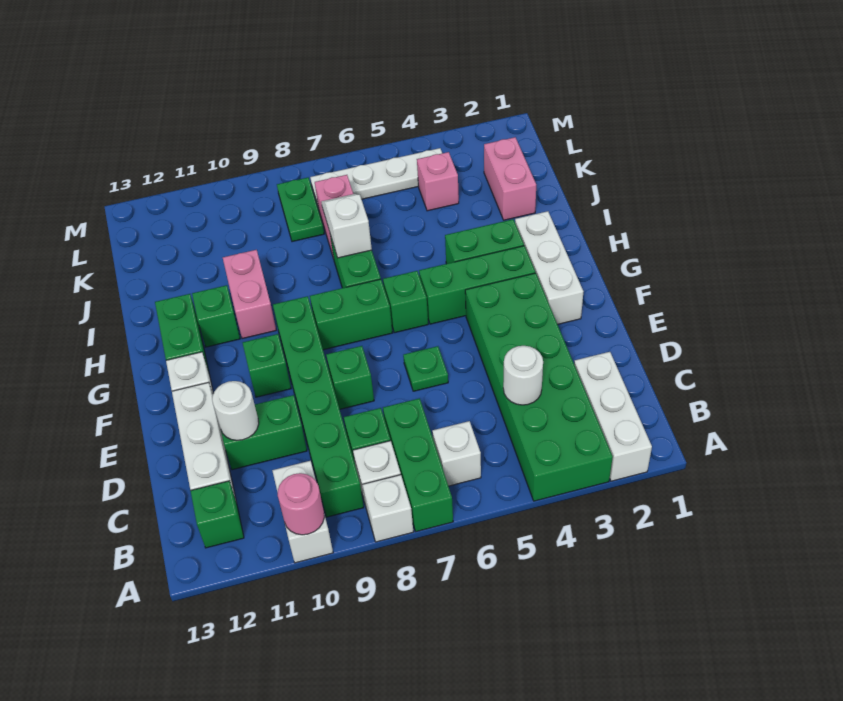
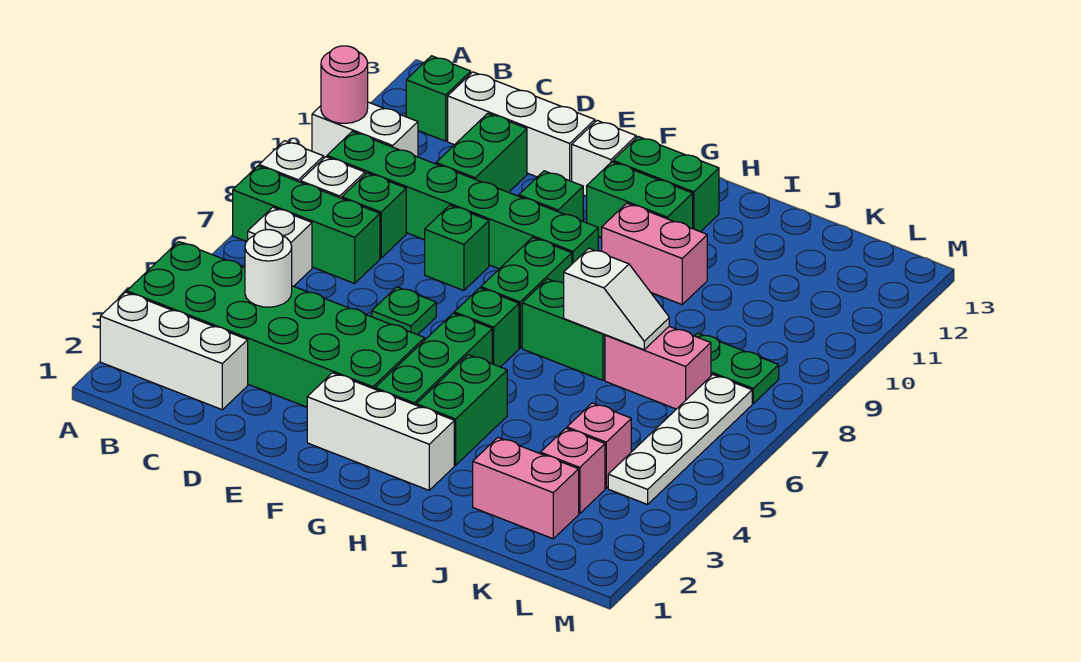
white 1x1 round brick [212,381,259,440] -> none
green 1x1 brick [192,285,240,347] -> green 1x2 brick [586,162,693,238]
none -> pink 1x1 brick [540,428,605,514]

